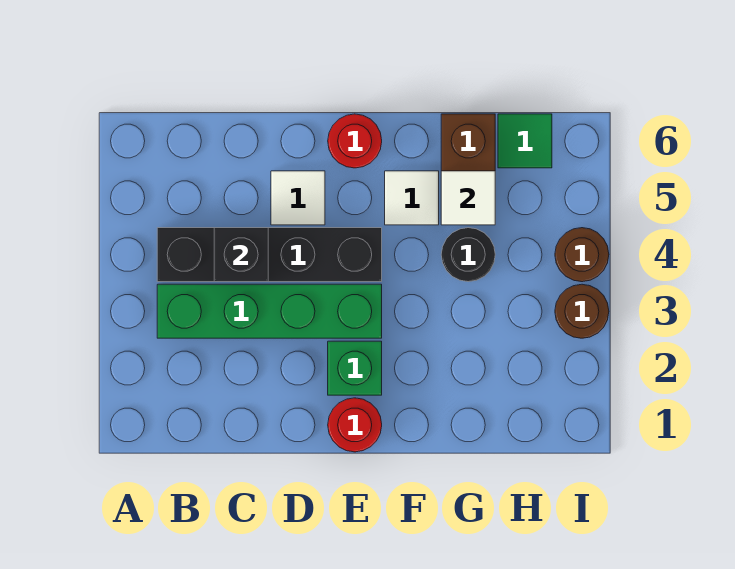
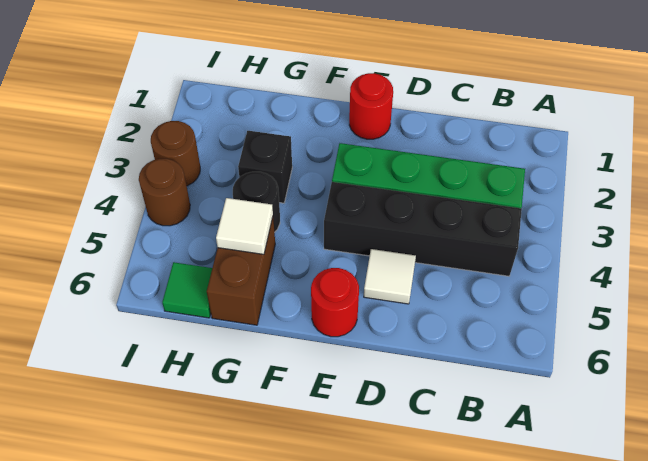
black 1x1 brick [214,228,268,282] -> black 1x1 brick moved to [238,131,292,203]
green 1x1 brick [328,341,382,395] -> none
white 1x1 tile [385,171,439,225] -> none

